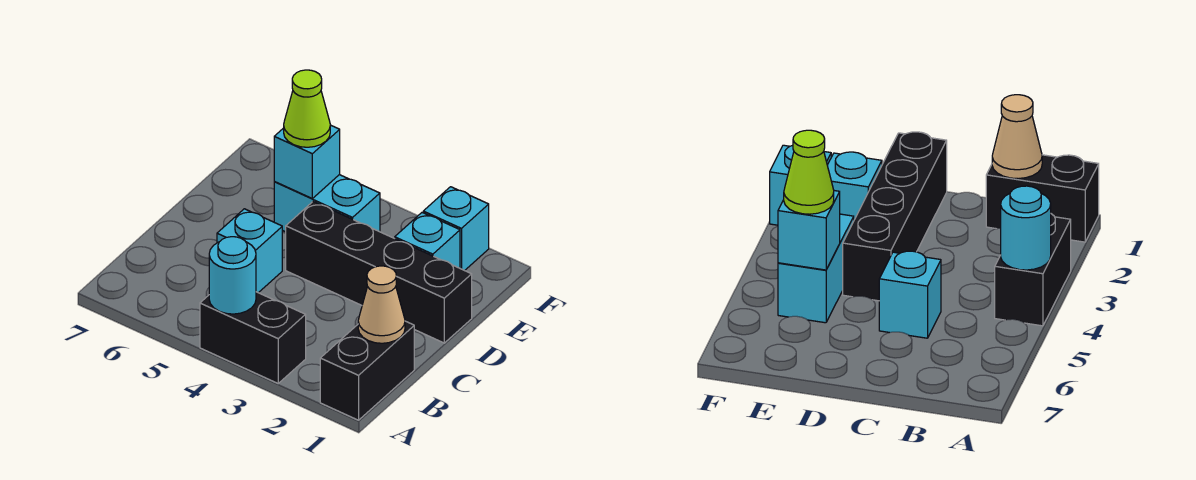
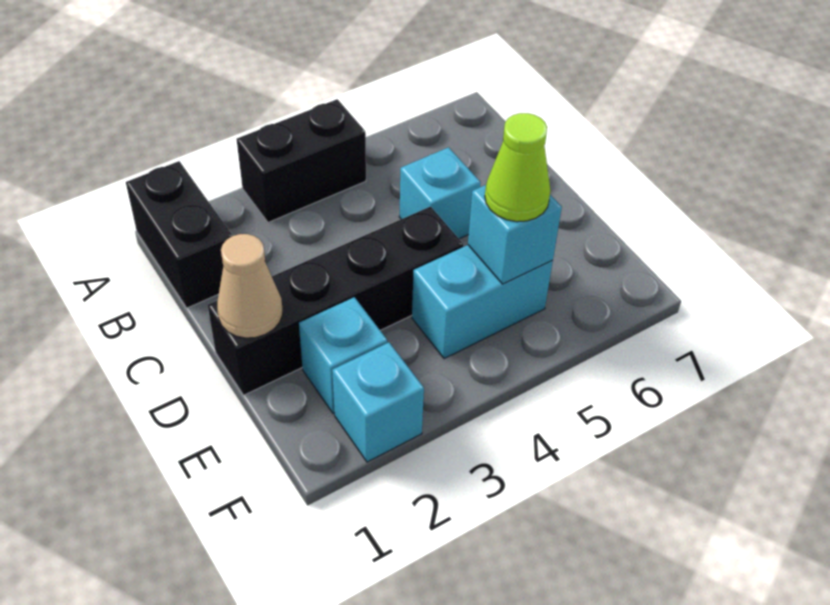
cyan 1x1 round brick [209,237,256,314] -> none
tan 1x1 cone [358,266,405,343] -> tan 1x1 cone moved to [217,234,283,338]

